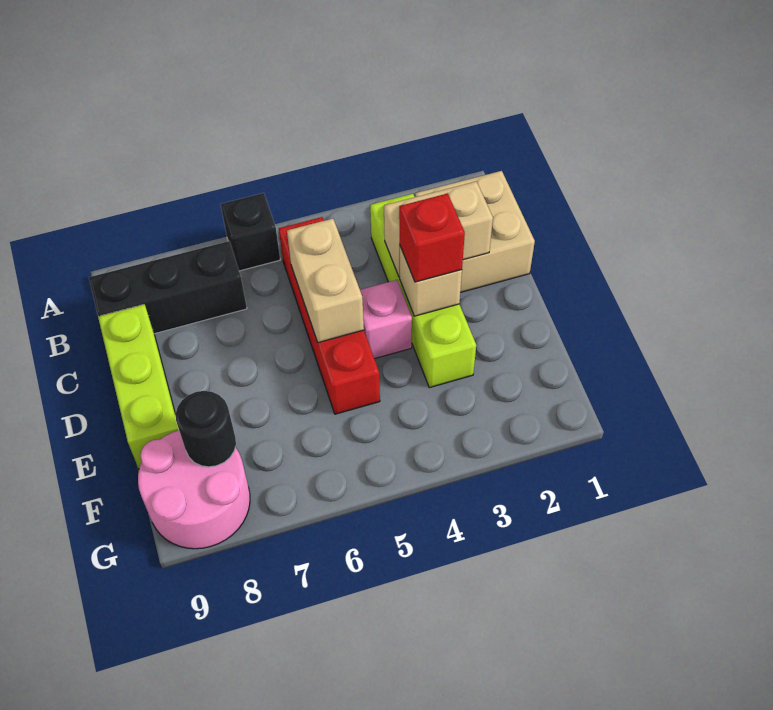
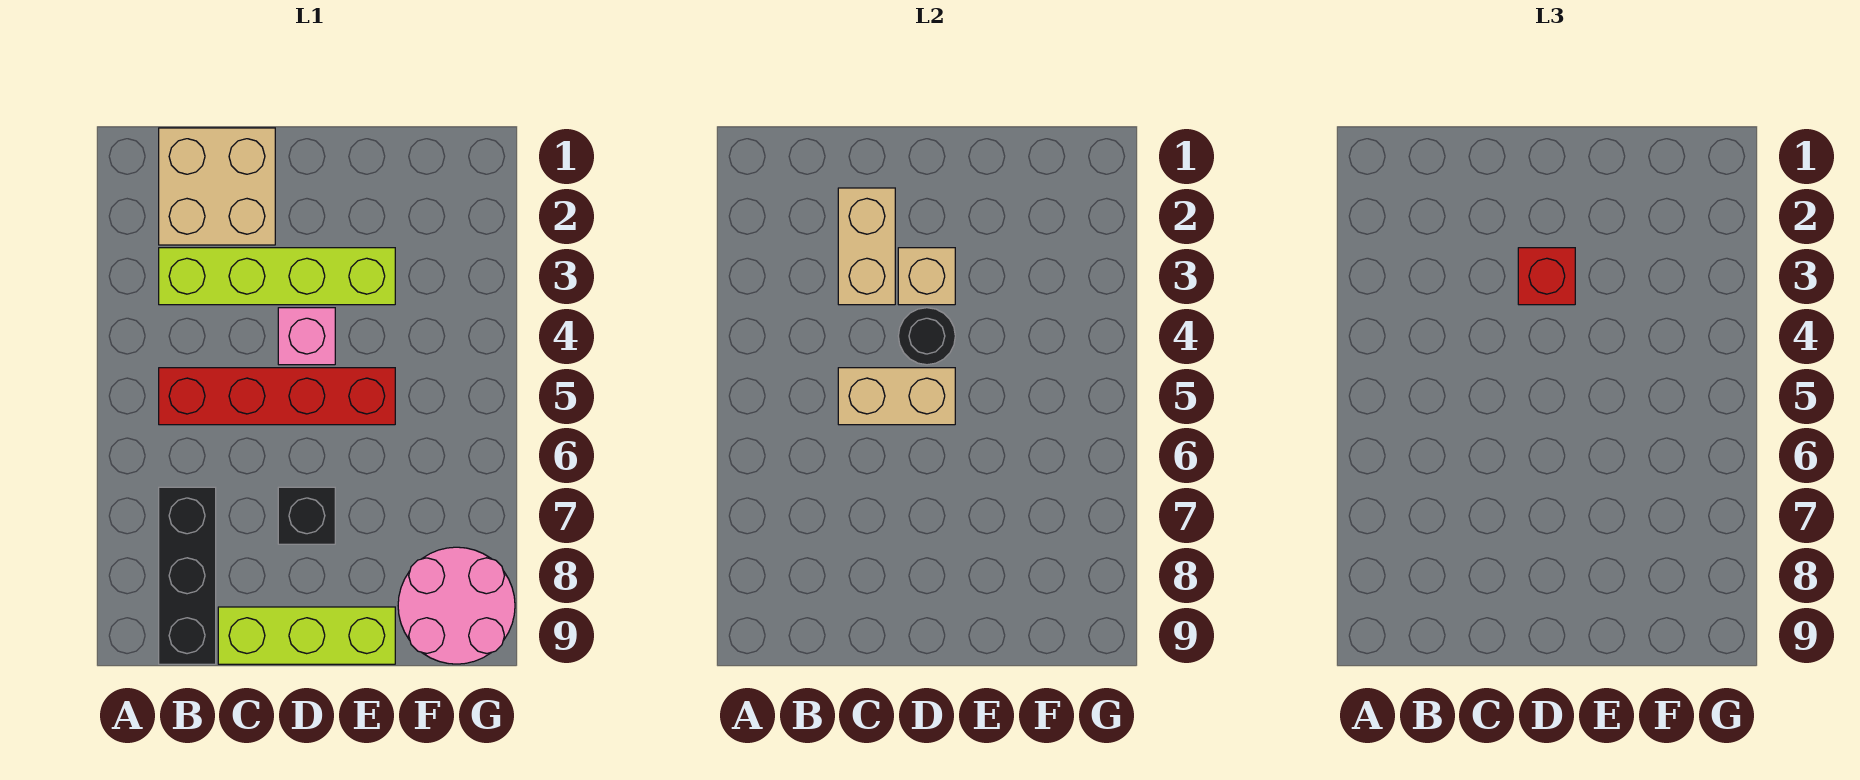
black 1x1 brick [221,193,280,271] -> black 1x1 brick moved to [278,487,335,544]
black 1x1 round brick [176,391,236,467] -> black 1x1 round brick moved to [898,308,955,365]

